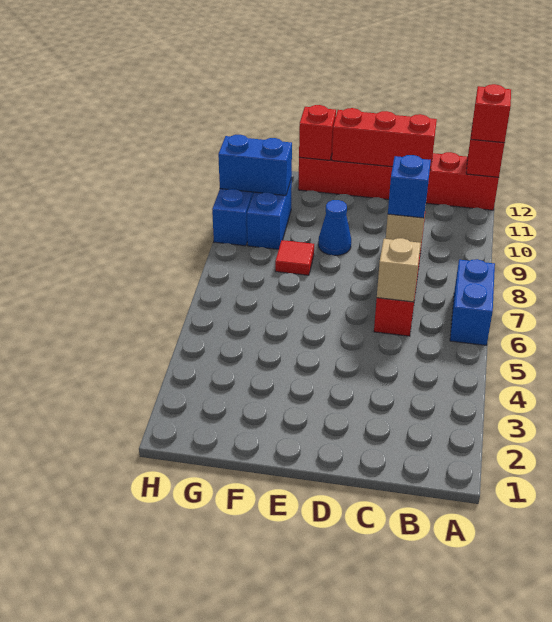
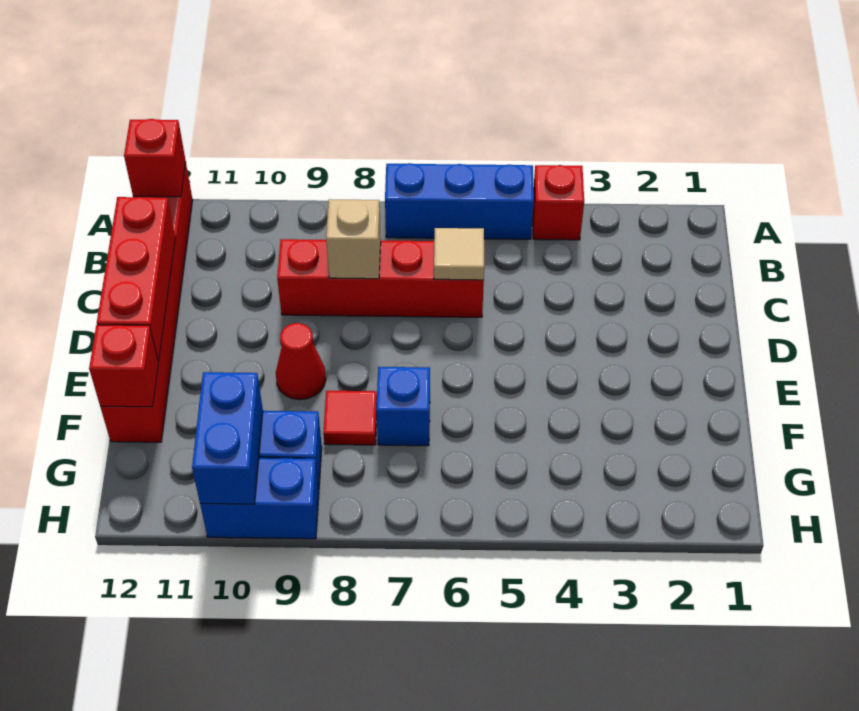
blue 1x2 brick [450,259,495,345] -> blue 1x3 brick [385,163,534,239]
red 1x1 brick [471,84,511,143] -> red 1x1 brick moved to [533,165,584,240]
tan 1x1 brick [377,238,421,302] -> tan 1x1 tile [434,228,484,280]
blue 1x1 brick [388,155,431,218] -> blue 1x1 brick moved to [376,367,430,446]
blue 1x1 cone [318,200,351,255] -> red 1x1 cone [276,323,326,400]

